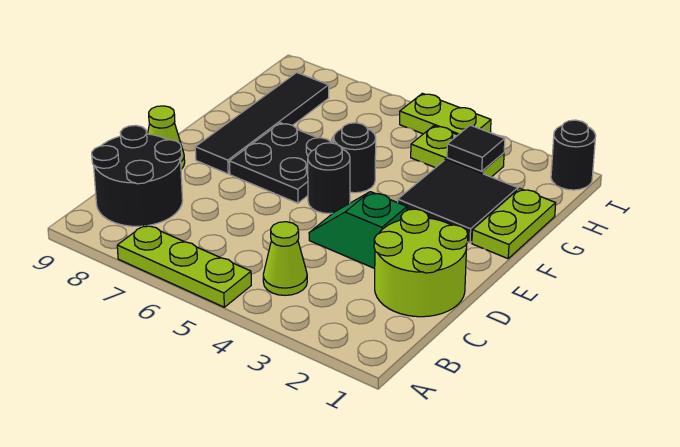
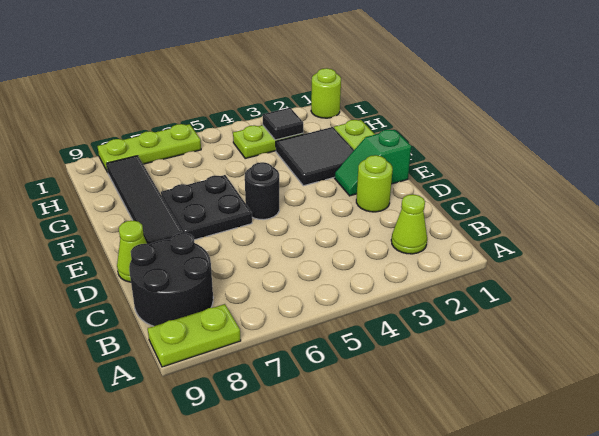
lime 1x3 plate [117,225,251,307] -> lime 1x3 plate moved to [98,124,201,172]
lime 1x1 cone [263,222,307,295] -> lime 1x1 cone moved to [391,194,427,254]
lime 2x2 round brick [374,209,468,317] -> lime 1x1 round brick [356,155,393,212]
green 1x2 slope [309,192,407,269] -> green 1x2 slope moved to [335,130,411,196]
black 1x1 round brick [334,123,376,193] -> none
black 1x1 round brick [551,120,596,190] -> lime 1x1 round brick [311,68,341,118]
lime 1x2 plate [400,93,491,135] -> lime 1x2 plate moved to [148,304,241,367]

